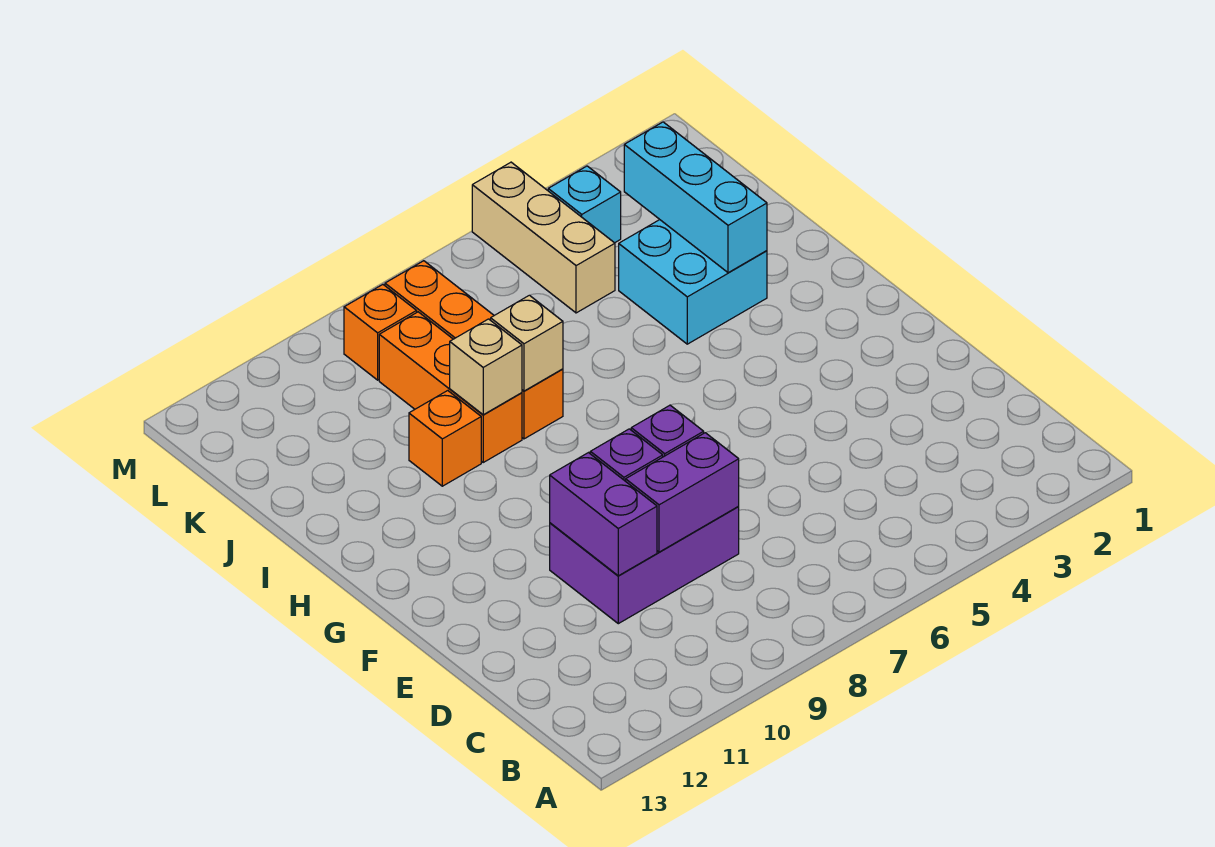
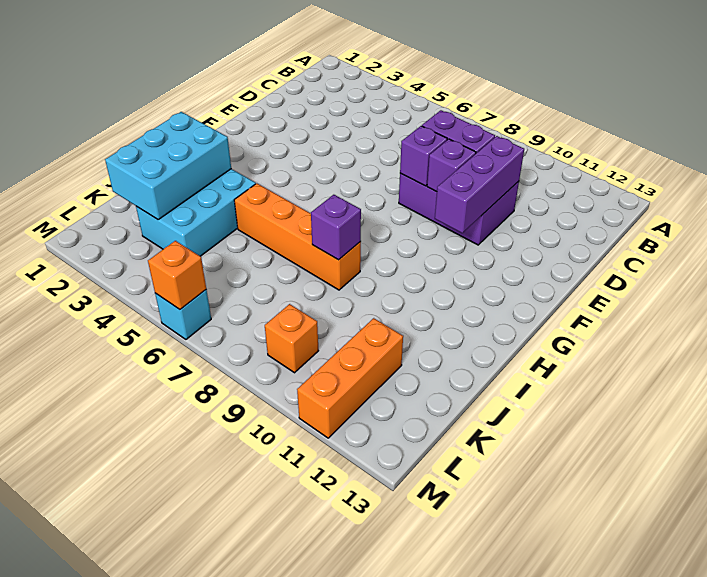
purple 1x2 brick [550,453,657,576] -> purple 1x3 brick [435,136,524,233]
cyan 2x2 brick [619,220,767,344] -> cyan 2x3 brick [136,169,256,256]
cyan 1x3 brick [624,122,767,273] -> cyan 2x3 brick [105,112,231,219]
orange 1x4 brick [385,261,563,439] -> orange 1x4 brick turned to [234,183,361,290]
tan 1x1 brick [491,295,563,391] -> purple 1x1 brick [311,195,361,260]
orange 1x3 brick [379,312,522,462] -> orange 1x3 brick moved to [297,318,403,438]
tan 1x1 brick [450,319,522,415] -> none
orange 1x1 brick [409,391,481,486] -> orange 1x1 brick moved to [148,241,206,309]
tan 1x3 brick [472,162,615,313] -> none
cyan 1x1 brick [548,166,621,243] -> cyan 1x1 brick moved to [155,289,211,339]

